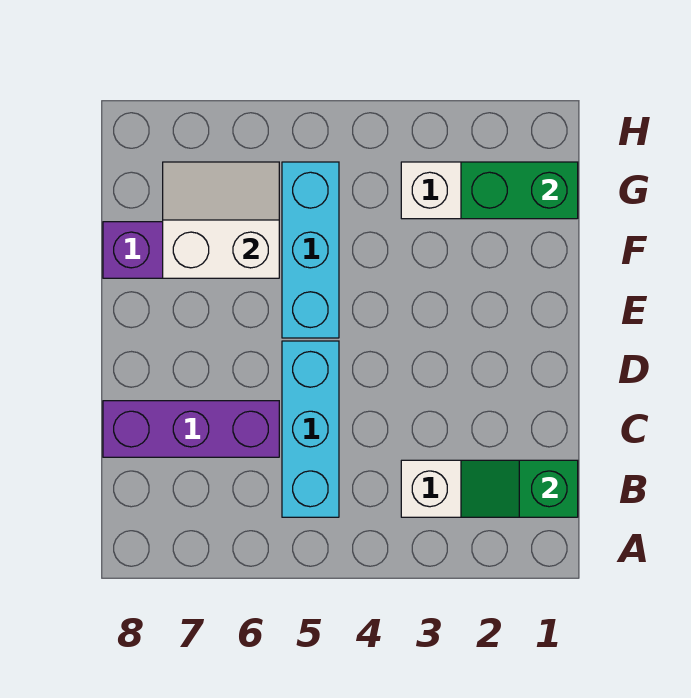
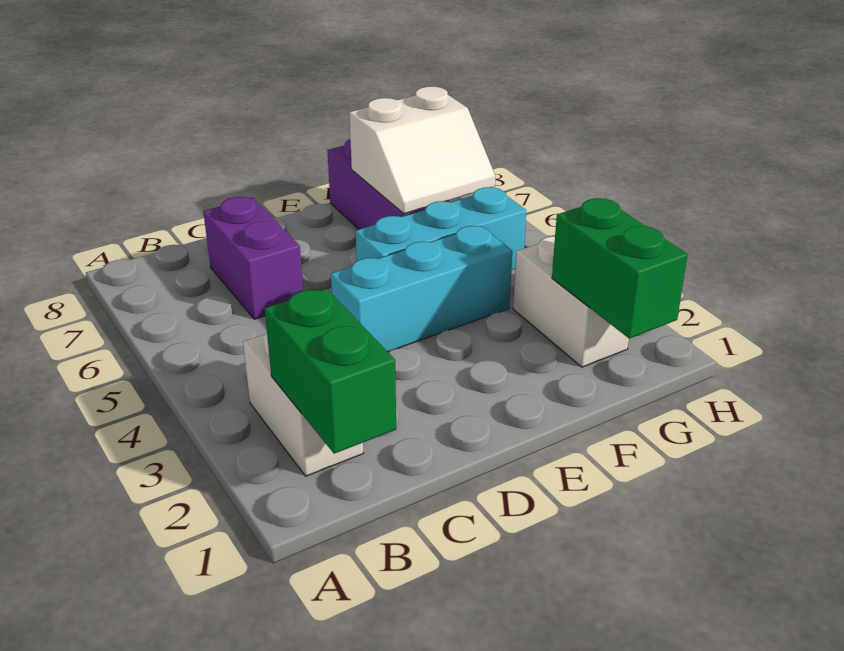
green 1x2 slope [461,460,578,517] -> green 1x2 brick [265,289,396,454]
cyan 1x3 brick [282,341,339,517] -> cyan 1x3 brick moved to [331,226,512,352]
purple 1x3 brick [103,401,279,457] -> purple 1x2 brick [203,197,303,319]
white 2x2 slope [163,162,279,278] -> white 2x2 slope turned to [349,86,495,214]

